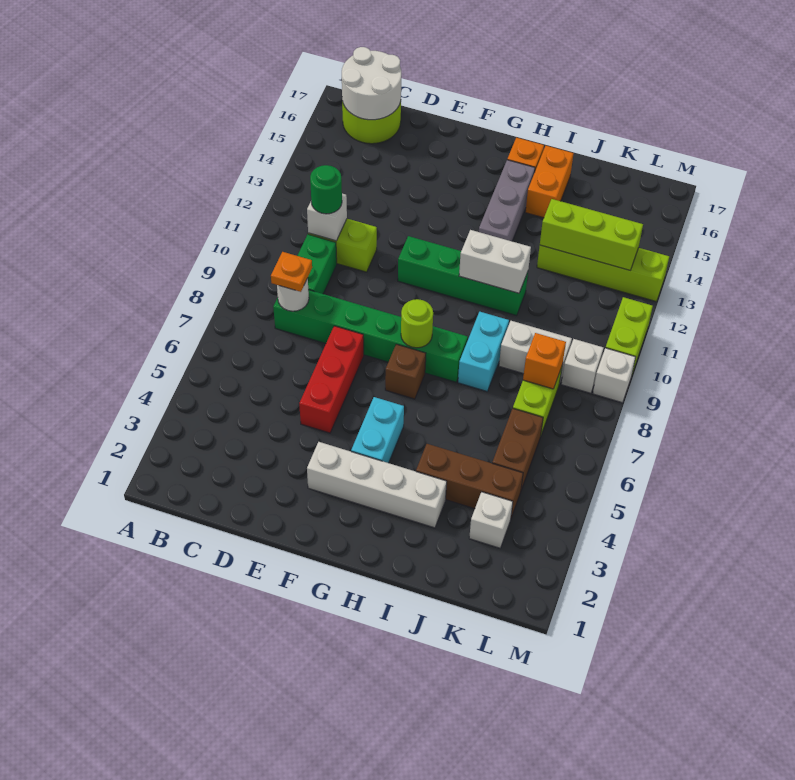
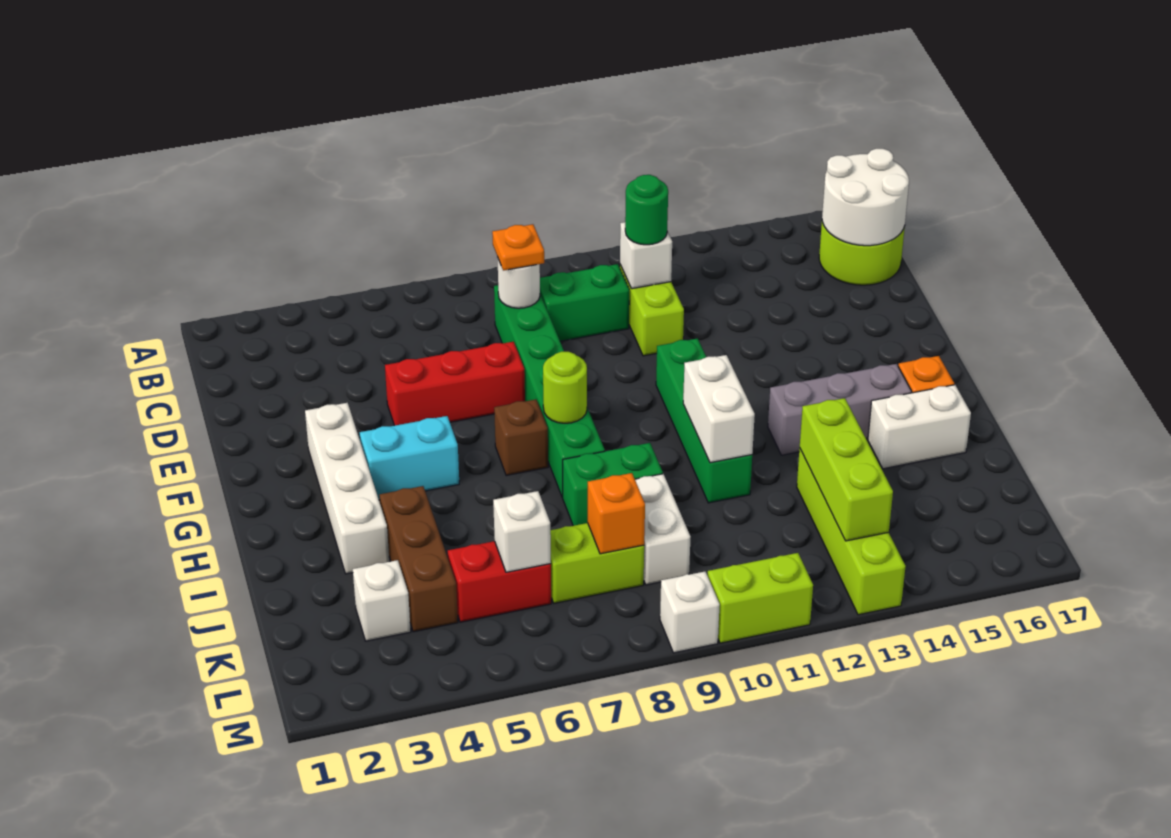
cyan 1x2 brick [458,312,509,391] -> green 1x2 brick [562,443,663,526]
orange 1x2 brick [525,146,574,218] -> white 1x2 brick [868,385,971,469]
brown 1x2 brick [492,408,543,490] -> red 1x2 brick [448,541,551,622]
white 1x1 brick [561,339,603,393] -> white 1x1 brick moved to [493,491,551,572]

